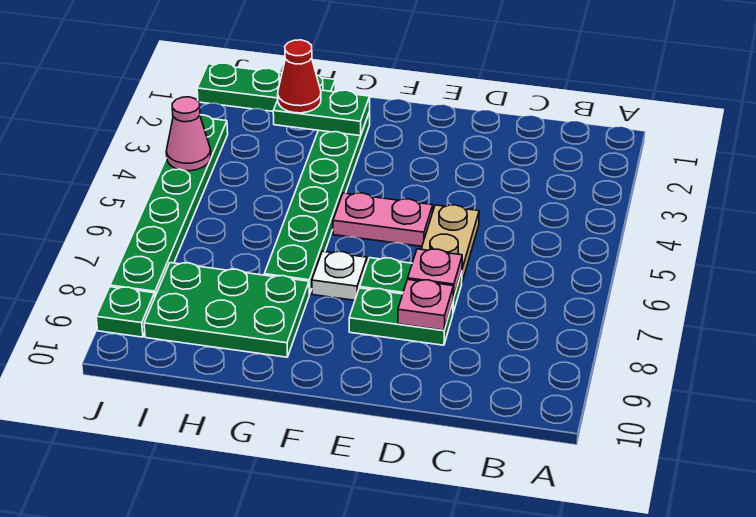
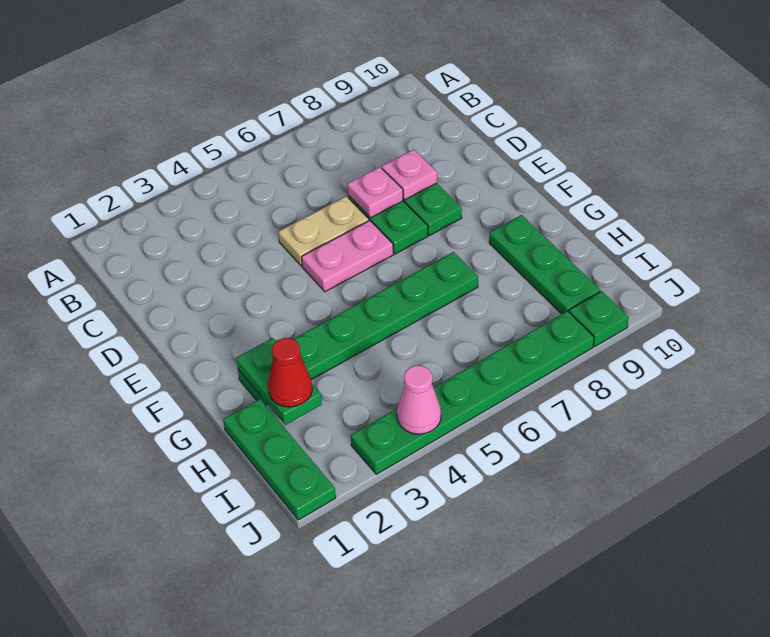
pink 1x2 plate [333,193,433,246] -> pink 1x2 plate turned to [301,221,393,292]
white 1x1 plate [312,251,367,300] -> none
green 2x3 plate [144,263,309,357] -> green 1x3 plate [489,215,600,314]

